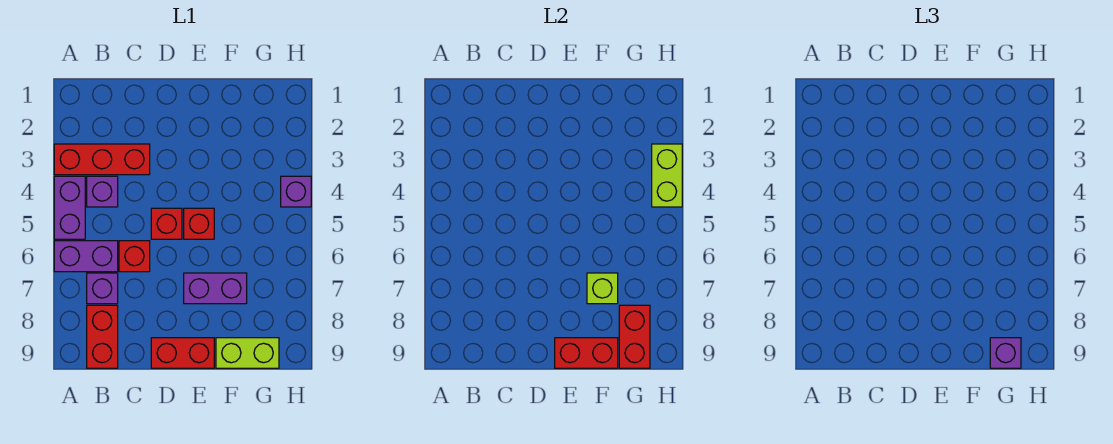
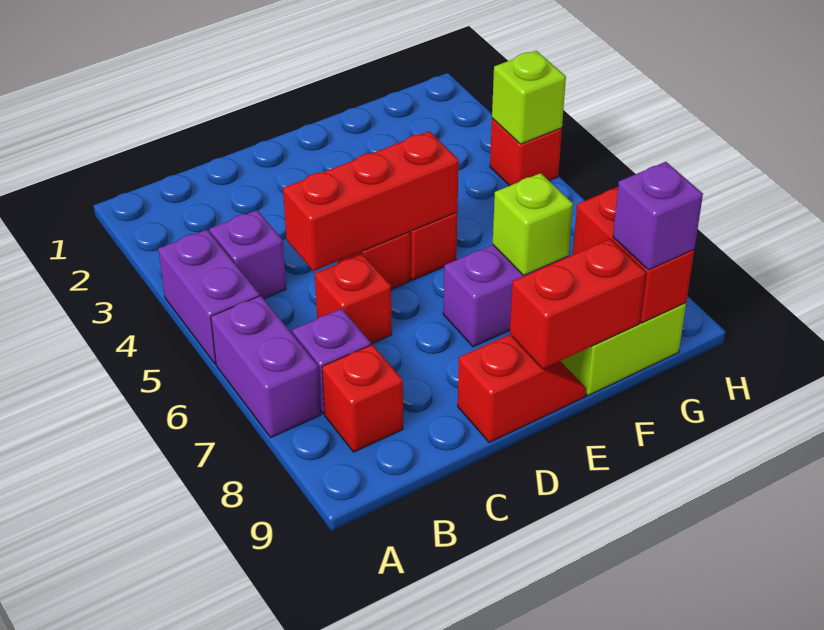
red 1x3 brick [54,144,150,175] -> red 1x3 brick moved to [283,131,459,271]
purple 1x2 brick [54,241,118,272] -> purple 1x2 brick turned to [211,296,321,437]
red 1x2 brick [87,305,118,368] -> red 1x1 brick [322,345,403,452]
red 1x2 brick [151,338,214,368] -> red 1x2 slope [458,335,586,443]
lime 1x2 brick [652,144,682,207] -> lime 1x1 brick [492,51,566,144]
purple 1x1 brick [281,176,311,207] -> red 1x1 brick [490,118,562,186]

